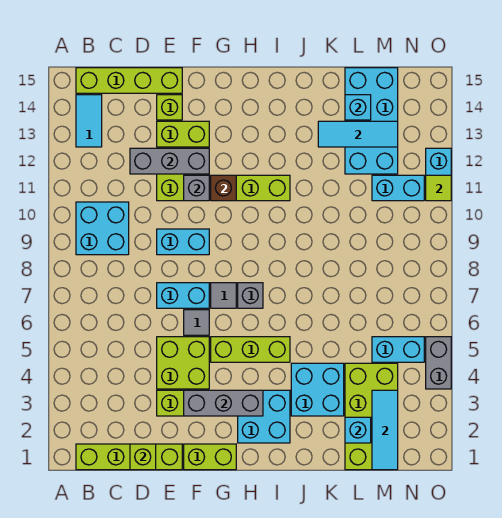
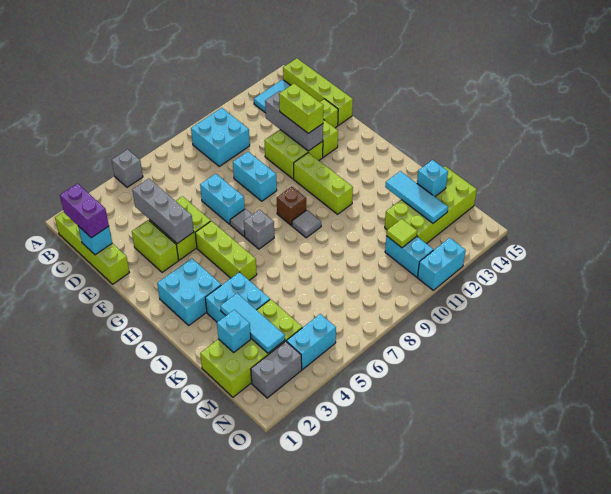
none -> purple 1x2 brick [60,184,109,238]
lime 1x1 brick [130,444,156,470] -> cyan 1x1 brick [78,226,112,255]
lime 1x2 brick [184,444,236,470] -> lime 1x2 brick moved to [279,84,324,133]
grey 1x3 brick [184,390,263,416] -> grey 1x3 brick moved to [132,179,194,244]
grey 1x1 tile [184,310,209,335] -> grey 1x1 tile moved to [292,210,321,238]
grey 1x1 brick [184,175,209,201] -> grey 1x1 brick moved to [112,150,143,187]
brown 1x1 brick [211,175,236,201] -> brown 1x1 brick moved to [277,187,306,225]
cyan 2x4 brick [345,68,398,174] -> lime 2x4 brick [385,166,477,244]
cyan 1x3 tile [372,390,398,470] -> cyan 1x3 tile turned to [220,293,285,353]
cyan 1x2 brick [372,337,424,362] -> cyan 1x2 brick turned to [287,314,336,370]
grey 1x2 brick [426,337,451,389] -> grey 1x2 brick moved to [251,341,302,398]
lime 1x1 tile [426,175,451,201] -> lime 1x1 tile moved to [386,219,417,248]

